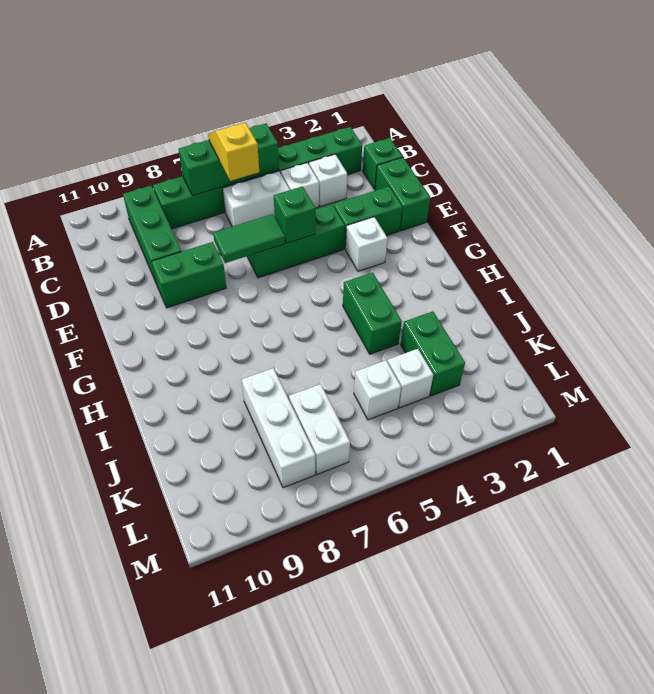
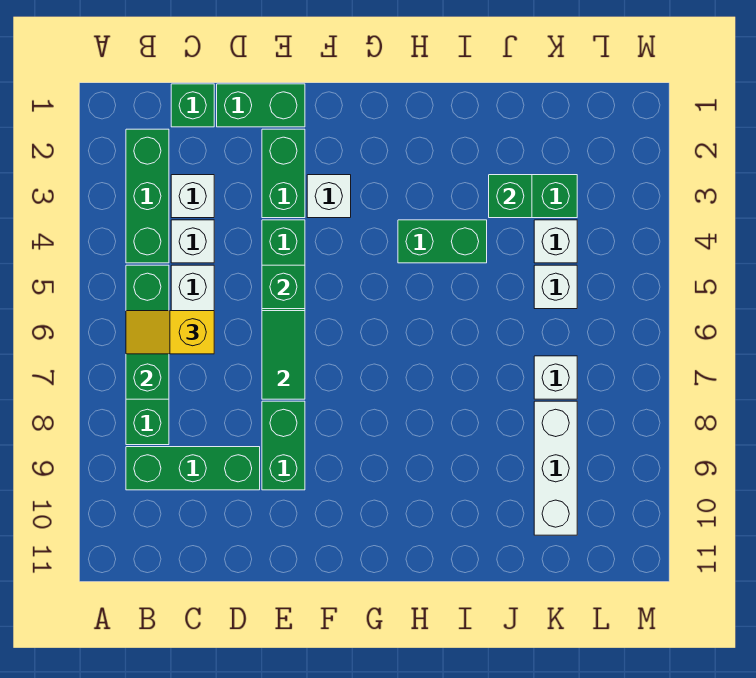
none -> green 1x1 brick [489,175,532,218]
white 1x3 brick [242,368,315,488] -> white 1x3 brick turned to [534,401,577,535]
white 1x2 brick [289,384,350,474] -> white 1x1 brick [534,356,577,399]

